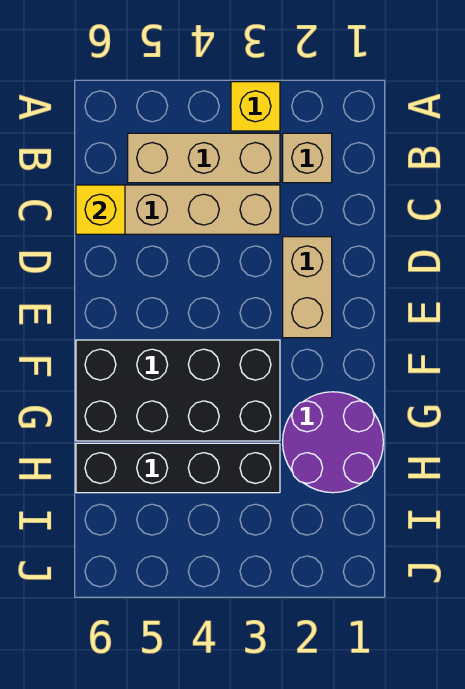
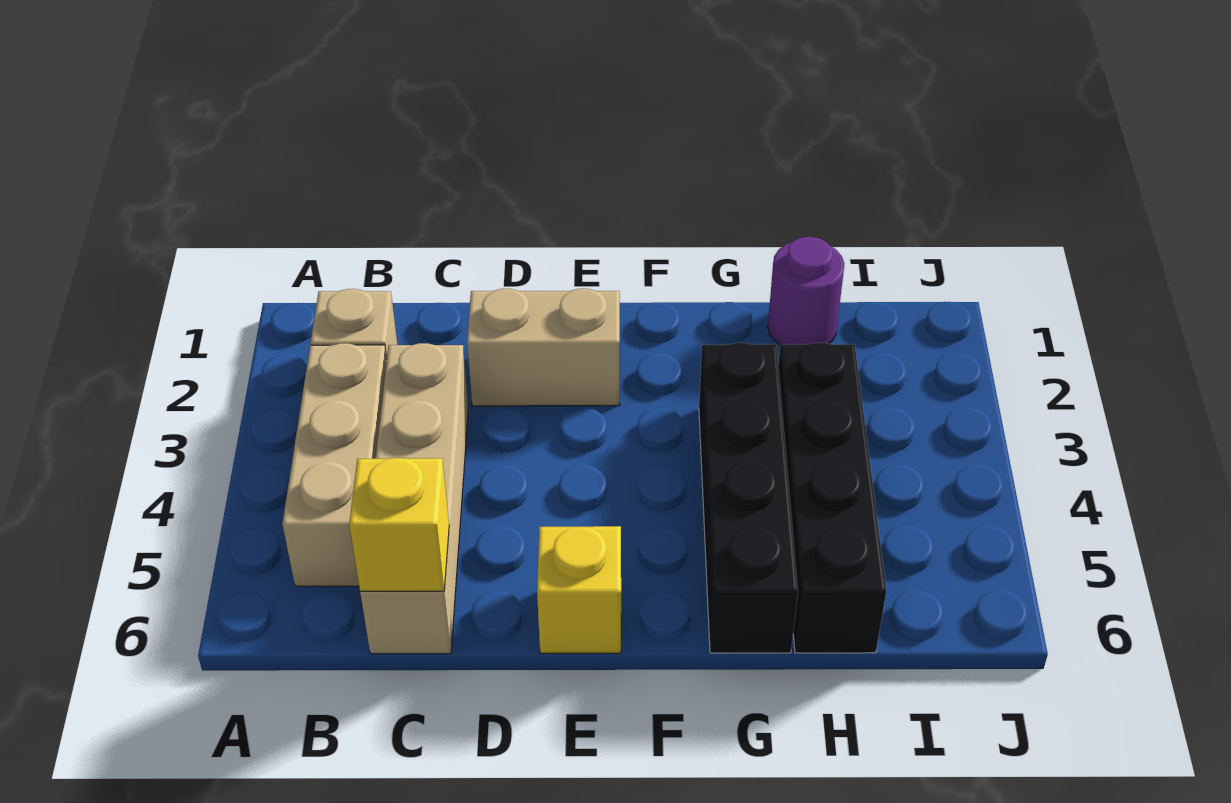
yellow 1x1 brick [231,82,280,131] -> yellow 1x1 brick moved to [537,526,621,653]
black 2x4 brick [76,340,280,441] -> black 1x4 brick [699,343,798,653]
purple 2x2 round brick [283,392,383,493] -> purple 1x1 round brick [768,237,844,344]

